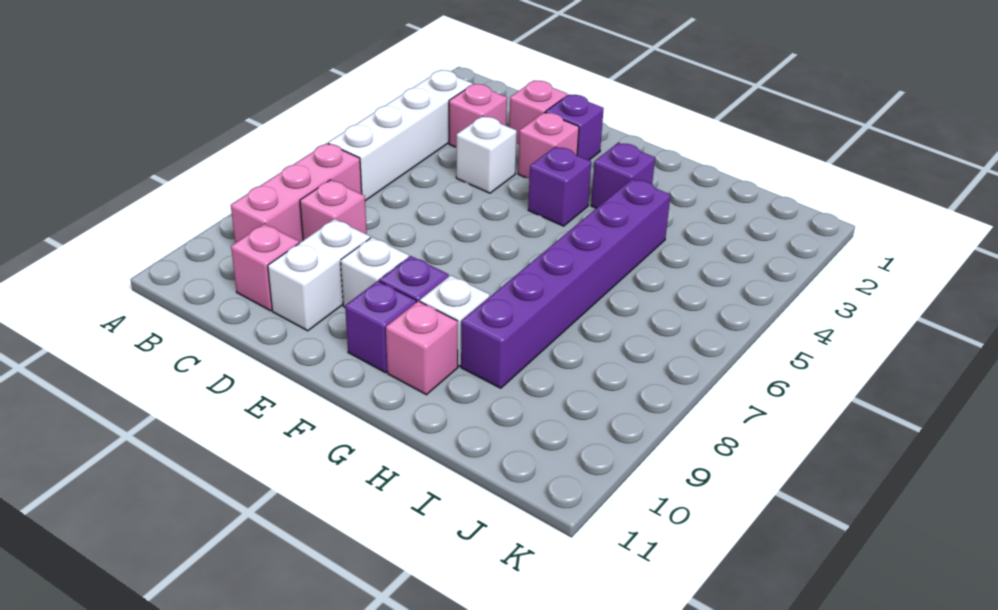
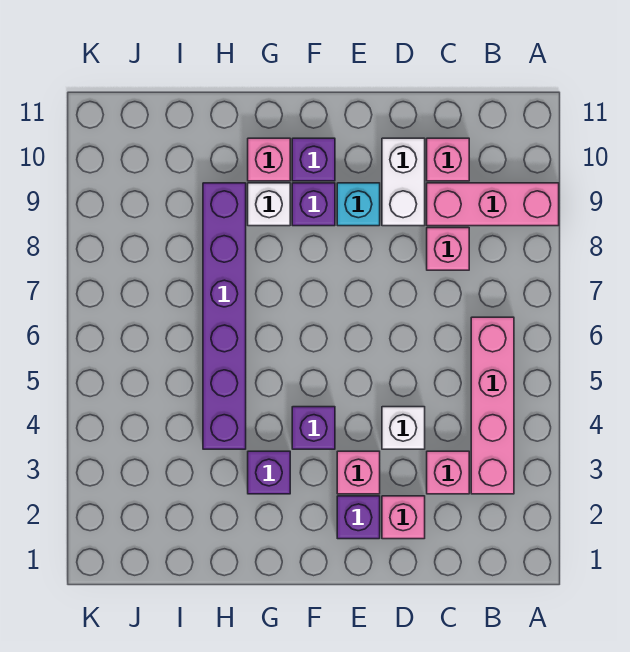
white 1x4 brick [328,70,473,201] -> pink 1x4 brick [471,317,514,494]
pink 1x3 brick [231,143,362,243] -> pink 1x3 brick turned to [427,183,559,226]
white 1x1 brick [341,237,409,307] -> cyan 1x1 brick [337,183,380,226]

